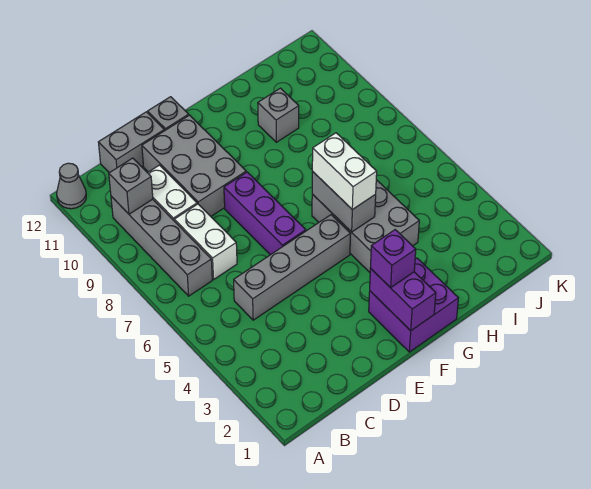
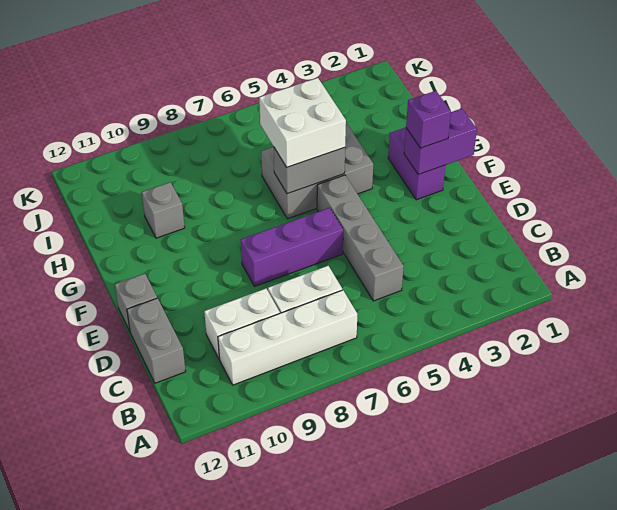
grey 1x1 cone [57,163,86,209] -> none
grey 1x4 brick [111,196,212,296] -> white 1x4 brick [218,290,357,385]
grey 1x1 brick [109,158,153,214] -> none
grey 2x3 brick [142,115,246,216] -> none
purple 2x2 brick [369,258,458,352] -> purple 1x2 brick [388,128,445,200]
white 1x2 brick [312,133,377,210] -> white 2x2 brick [259,78,346,167]

